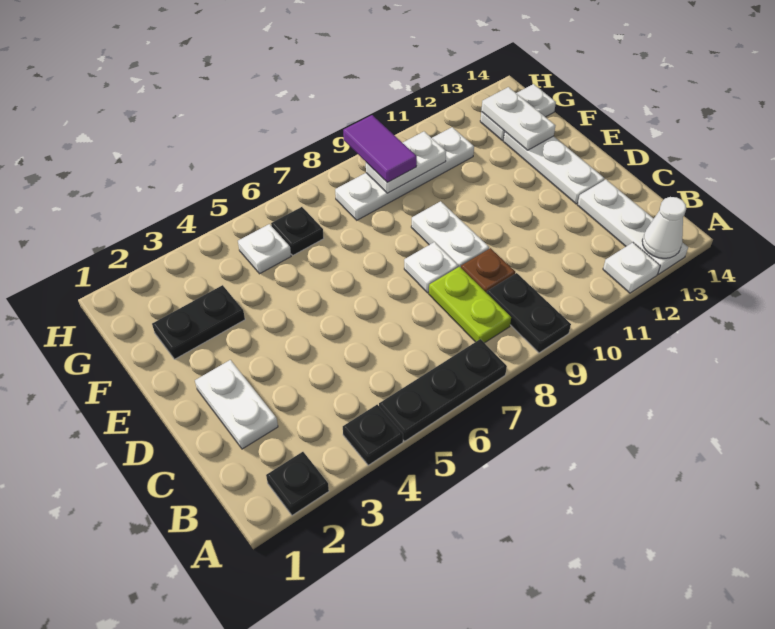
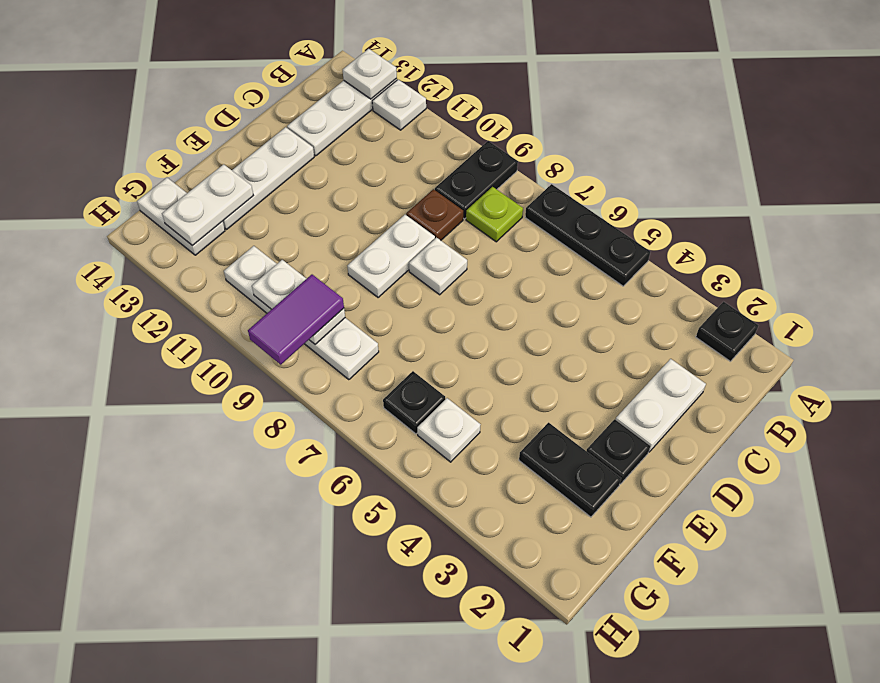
black 1x1 plate [343,405,403,465] -> black 1x1 plate moved to [587,419,650,484]
white 1x1 cone [642,197,686,258] -> white 1x1 plate [343,49,397,99]
lime 1x2 plate [429,266,511,343] -> lime 1x1 plate [466,187,523,242]

